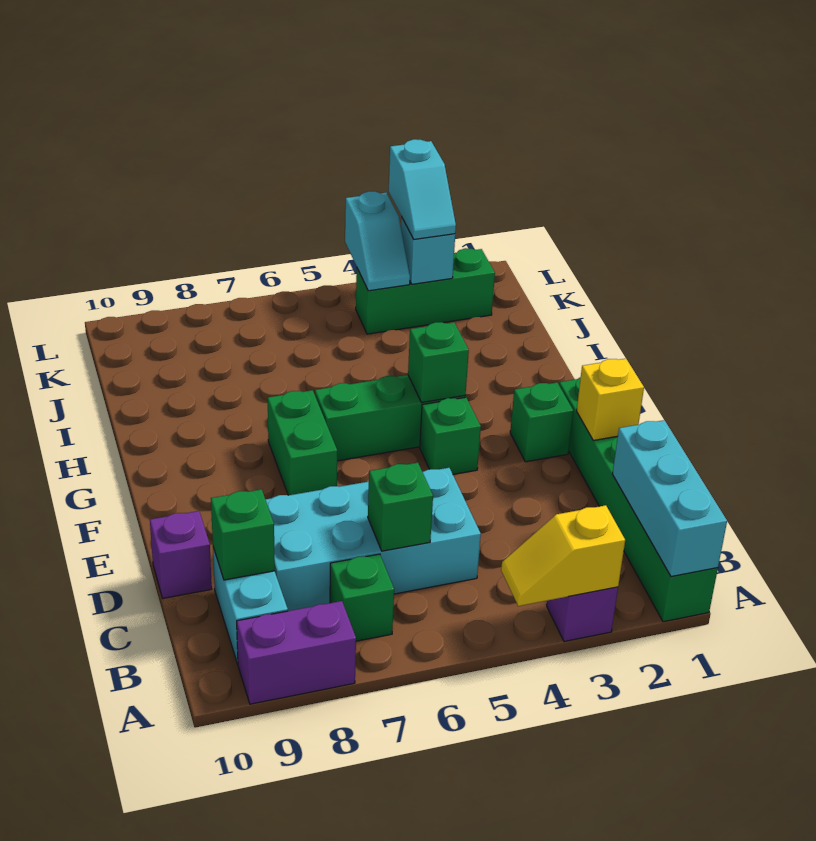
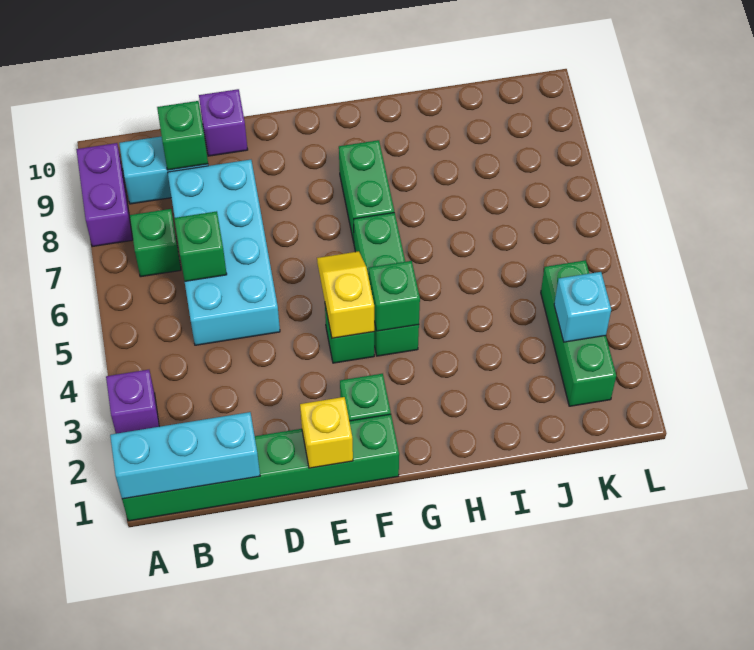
yellow 1x2 slope [501,505,625,606] -> yellow 1x2 slope moved to [317,251,374,338]
green 1x2 brick [268,390,337,495] -> green 1x2 brick turned to [339,140,394,242]
cyan 1x2 slope [389,139,456,239] -> none
cyan 1x2 slope [345,191,410,291] -> none

